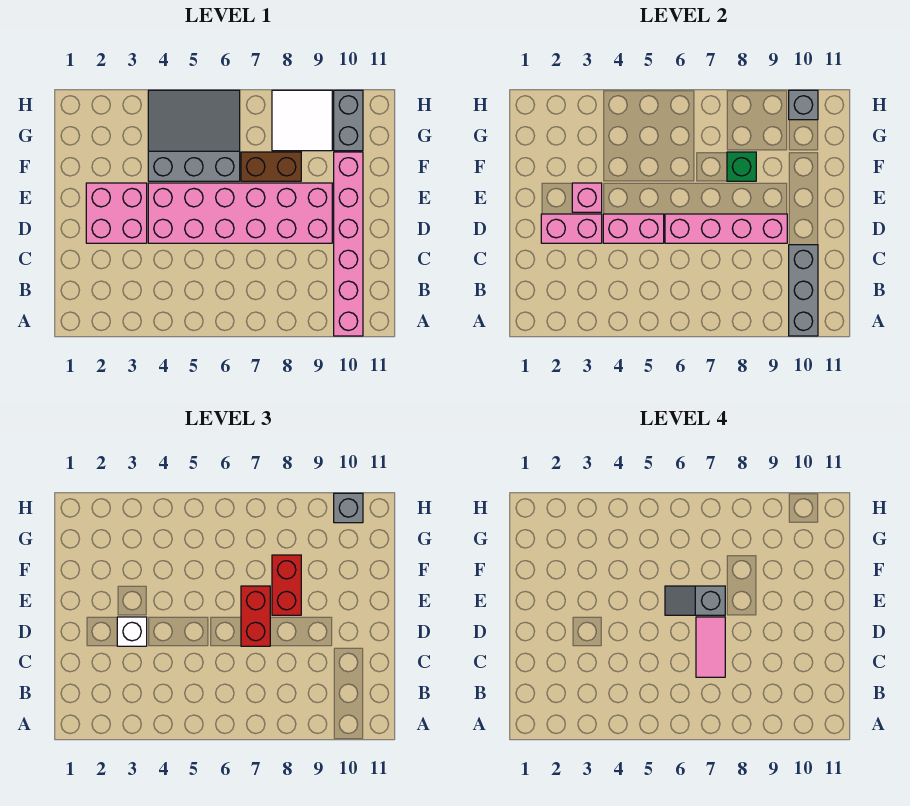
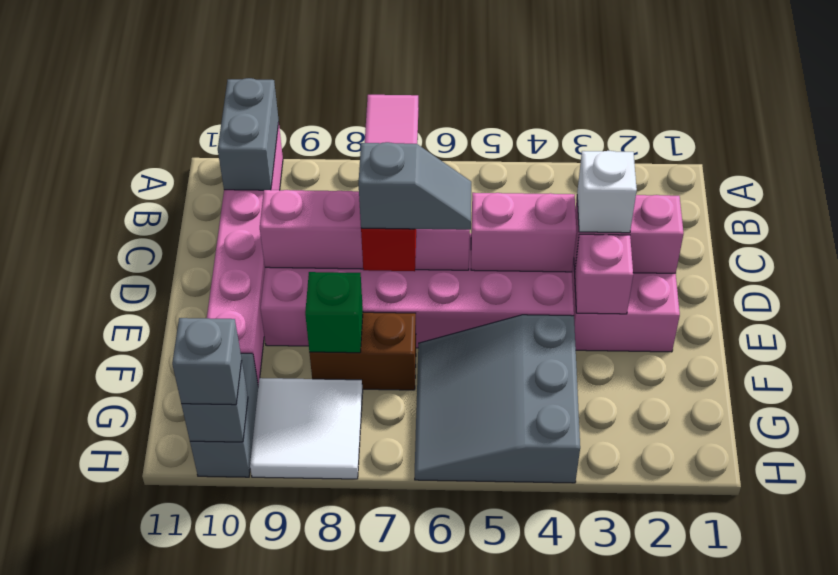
grey 1x3 brick [789,245,818,336] -> grey 1x2 brick [218,78,279,190]
red 1x2 brick [272,555,301,615] -> none
grey 3x3 slope [148,90,240,181] -> grey 3x3 slope turned to [415,315,580,483]

